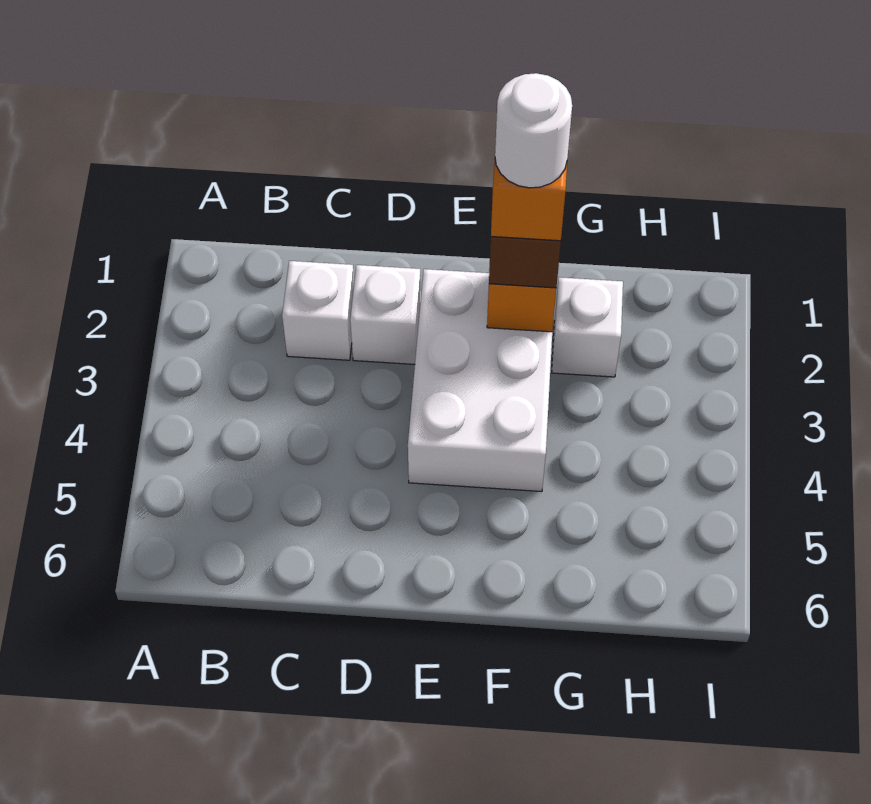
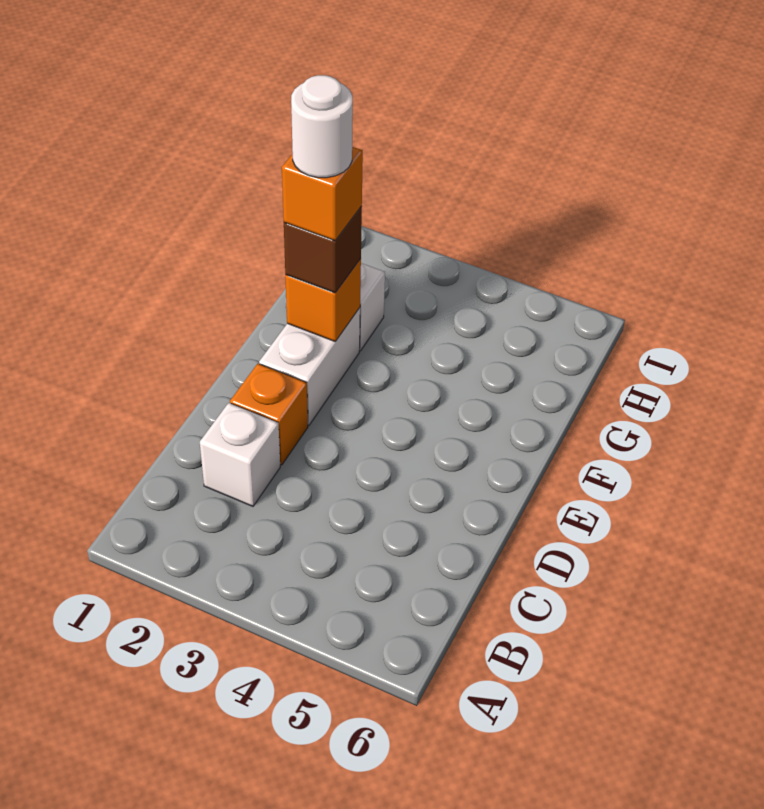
white 1x1 brick [350,265,421,364] -> orange 1x1 brick [230,364,308,465]
white 2x3 brick [408,269,552,492] -> white 1x2 brick [259,308,360,425]

